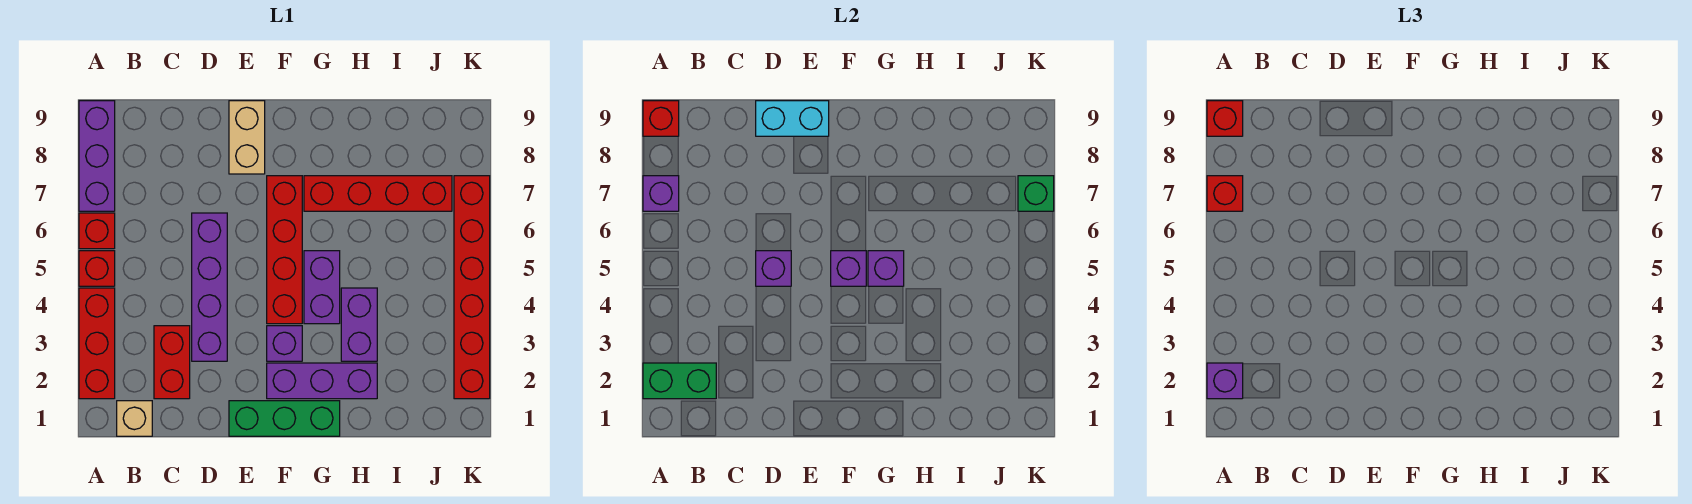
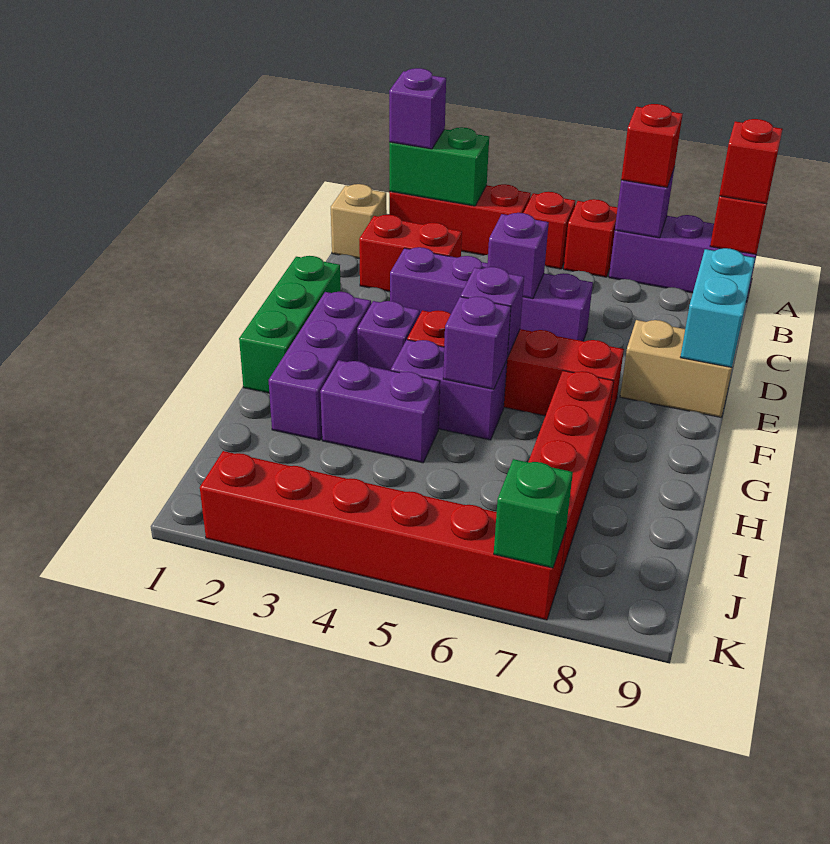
green 1x2 brick [643,363,716,399] -> green 1x2 brick turned to [389,127,489,206]

